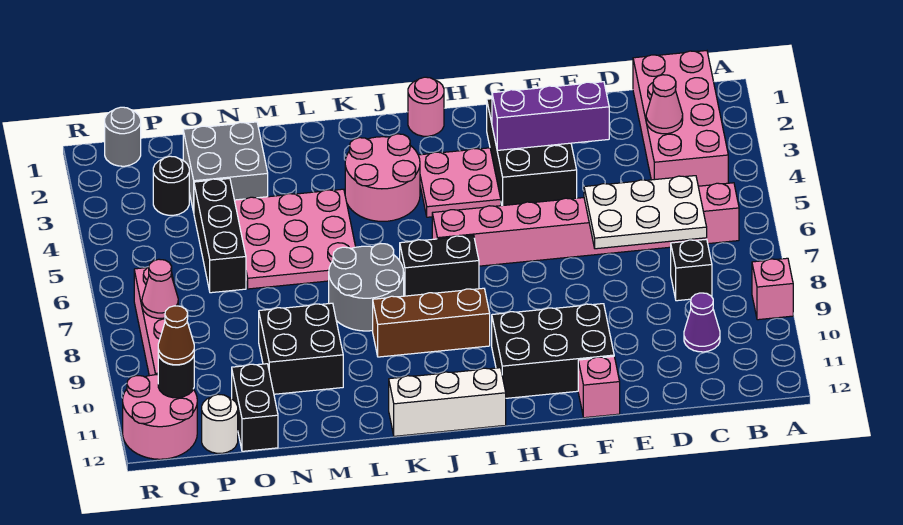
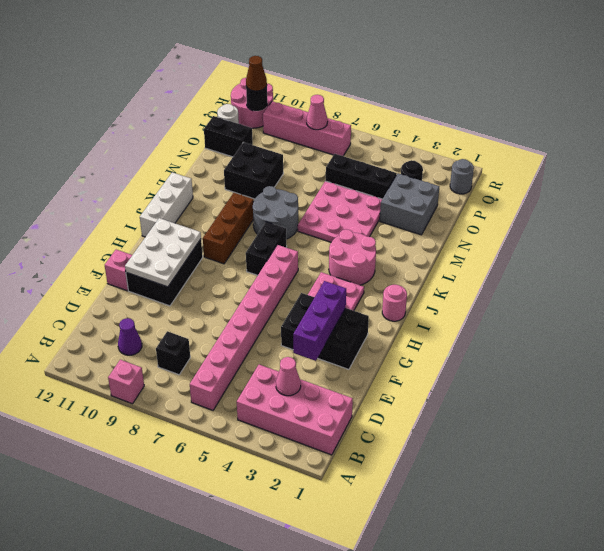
white 2x3 plate [584,176,707,249] -> white 2x3 plate moved to [125,218,201,287]

